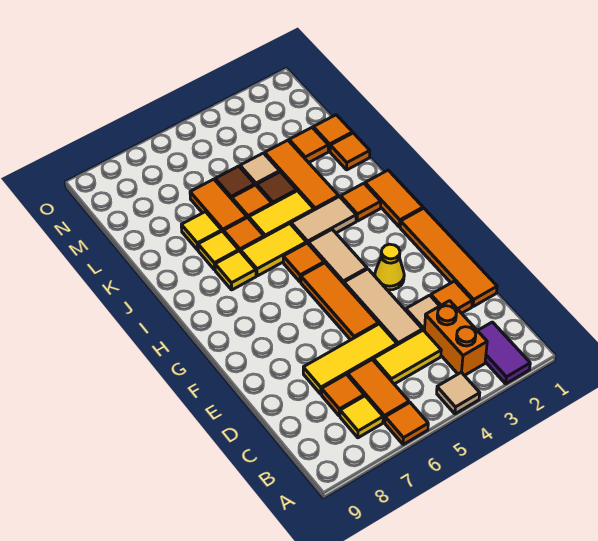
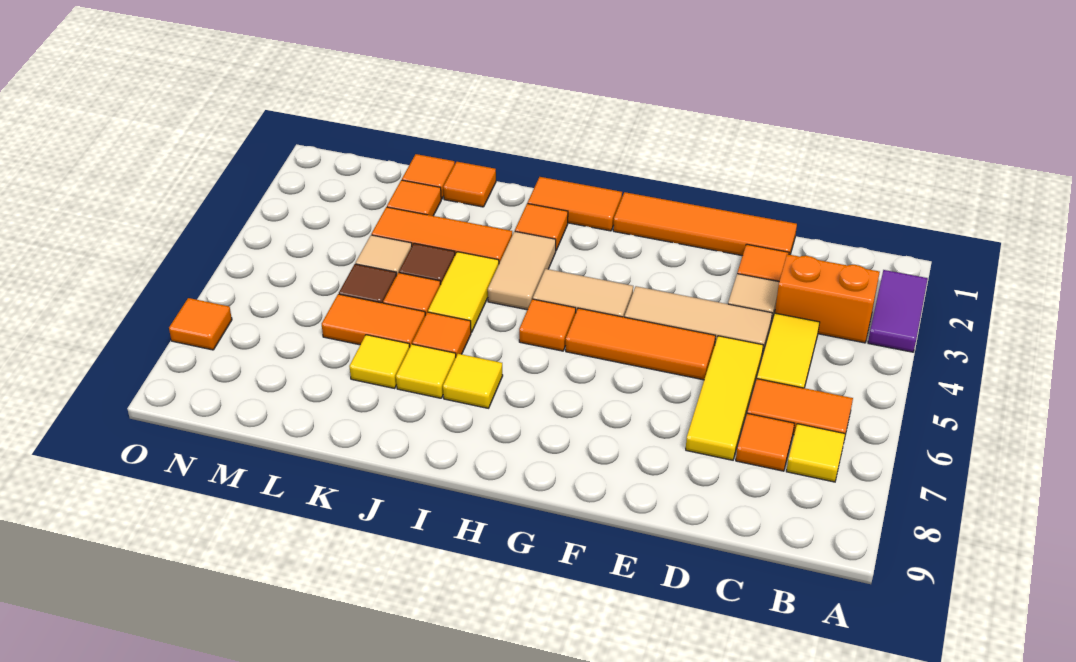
purple 1x2 tile [478,322,530,384] -> purple 1x2 tile turned to [868,270,928,352]
tan 1x1 tile [437,372,480,414] -> none
orange 1x1 tile [385,403,428,445] -> orange 1x1 tile moved to [169,298,232,350]
yellow 1x1 cone [375,244,404,290] -> none
yellow 1x2 tile [241,223,306,276] -> none

